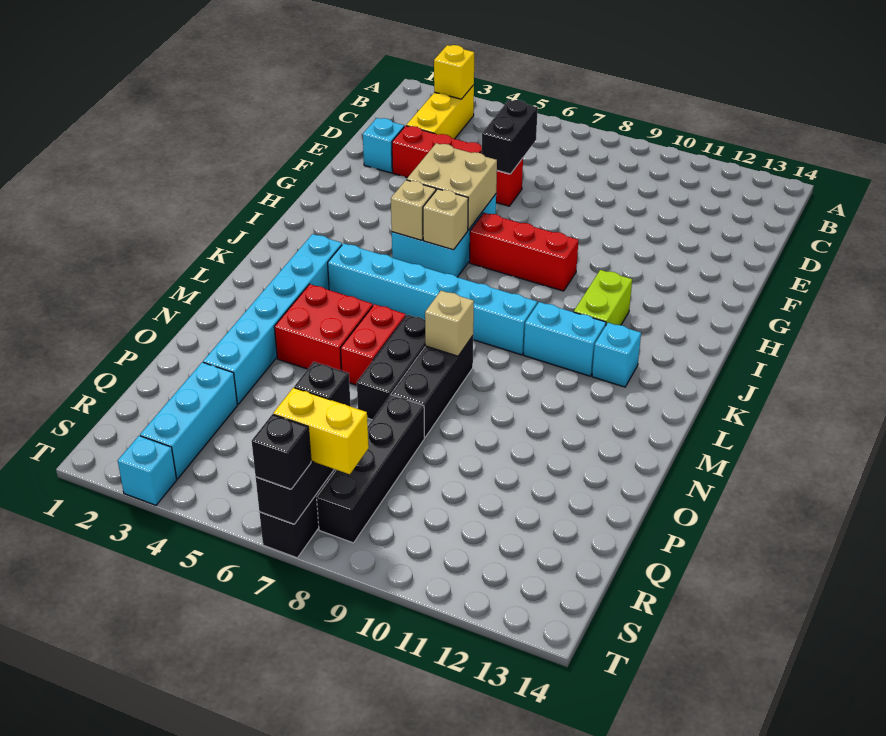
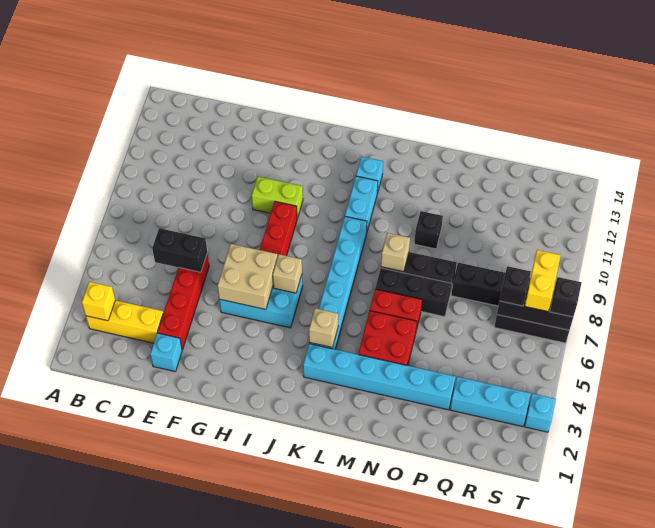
tan 1x1 brick [391,180,436,240] -> tan 1x1 brick moved to [309,308,338,348]
lime 1x2 brick [574,270,632,325] -> lime 1x2 brick moved to [252,177,303,219]
none -> black 1x1 brick [414,211,443,249]

